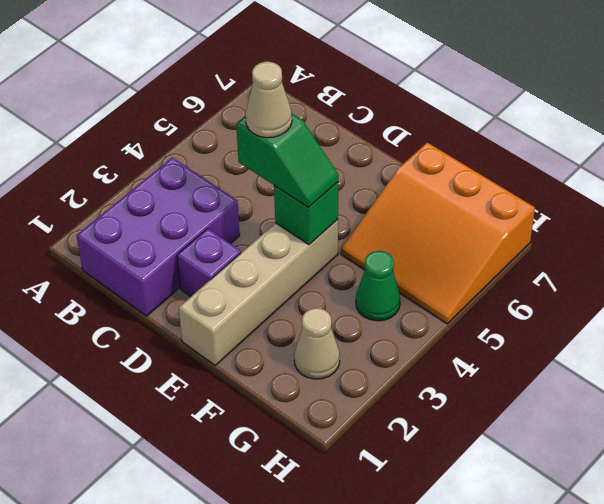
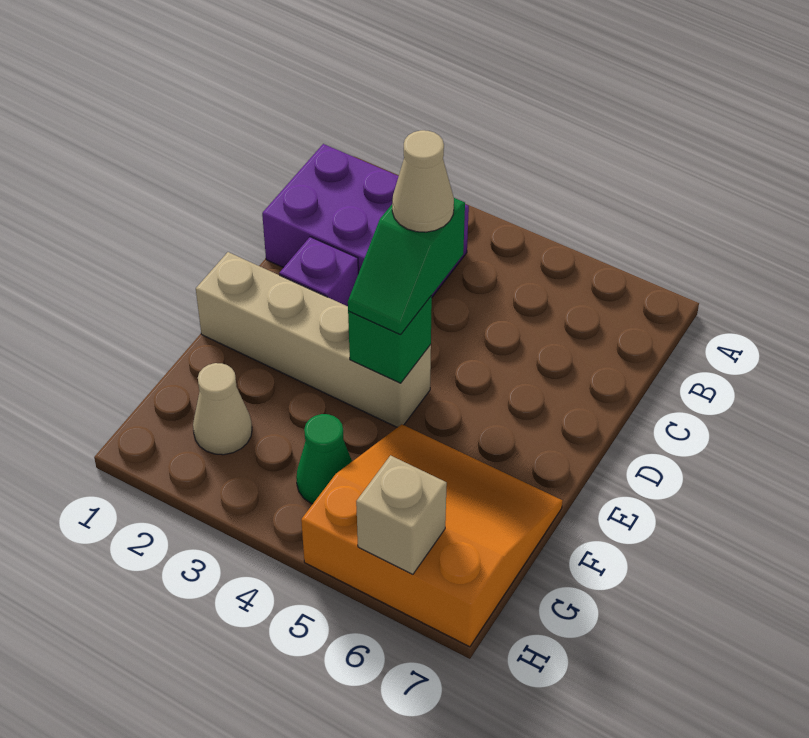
orange 3x3 slope [341,143,535,324] -> orange 3x3 slope turned to [301,424,562,647]
none -> tan 1x1 brick [356,455,447,574]

